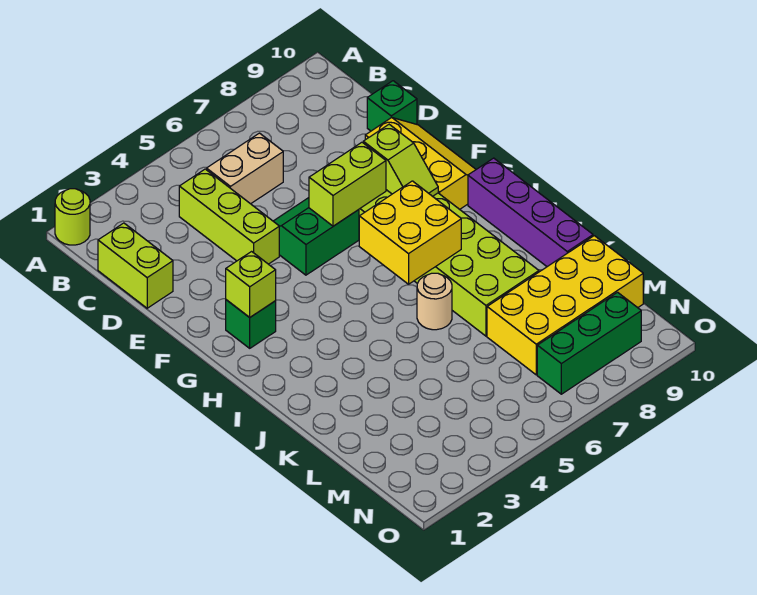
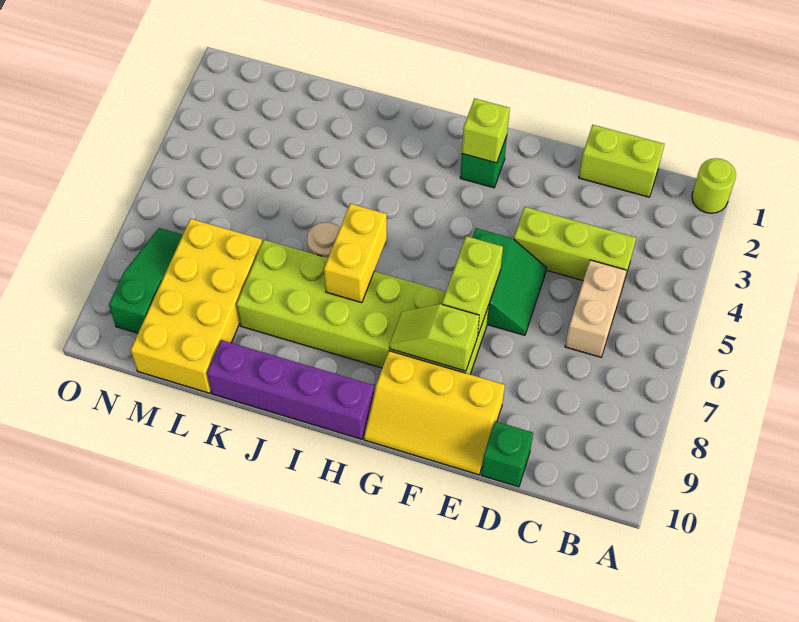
yellow 2x2 brick [359,181,461,284] -> yellow 1x2 brick [324,204,387,303]
green 1x3 brick [537,292,641,394] -> green 1x3 slope [109,228,183,333]

